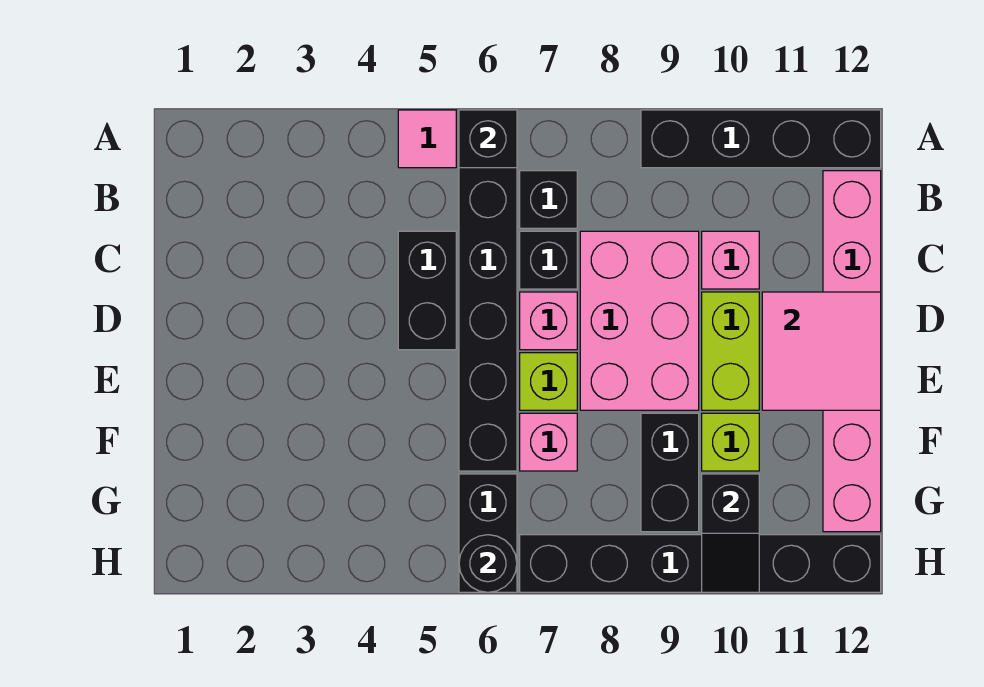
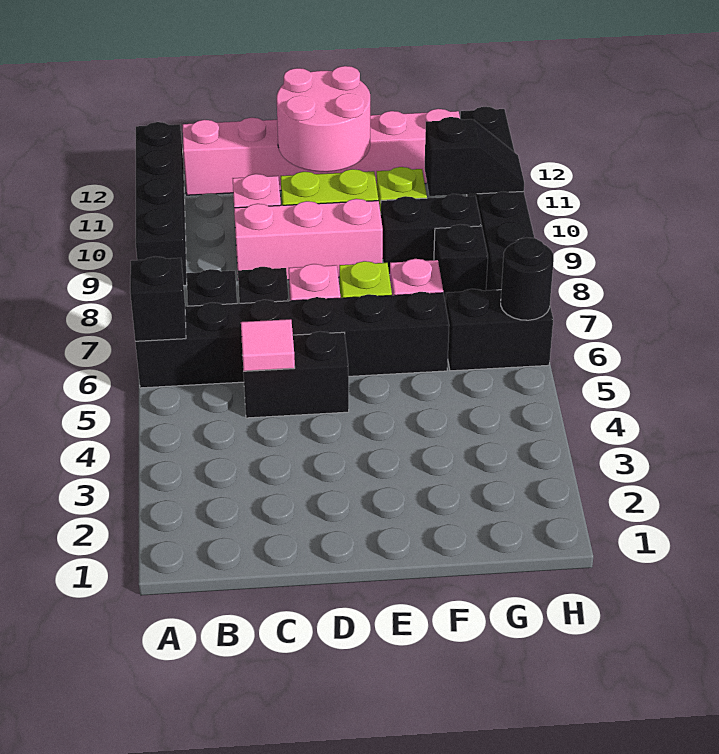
pink 1x1 tile [398,110,456,168] -> pink 1x1 tile moved to [241,319,295,371]
pink 2x3 brick [580,231,699,410] -> pink 1x3 brick [234,199,383,280]
pink 2x2 tile [762,292,881,410] -> pink 2x2 round brick [277,66,370,172]
none -> black 1x1 brick [434,224,488,303]

